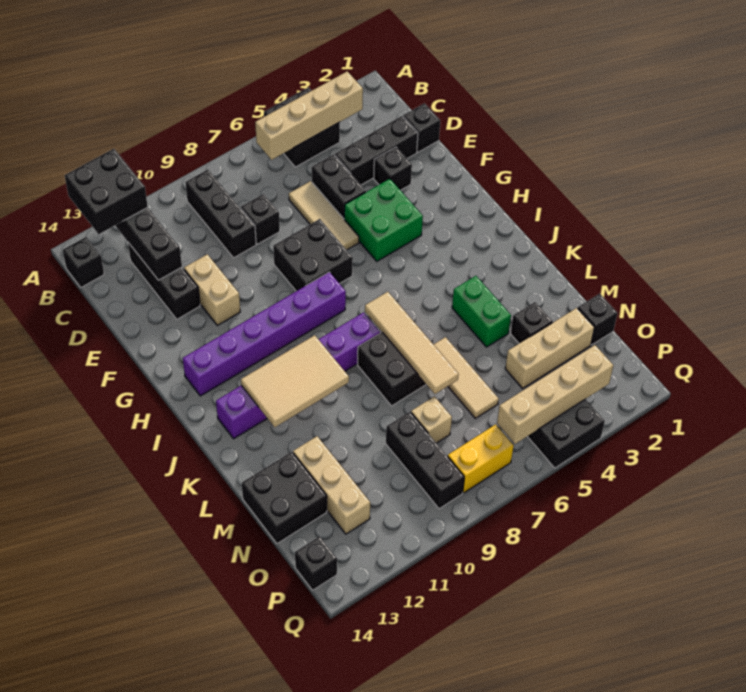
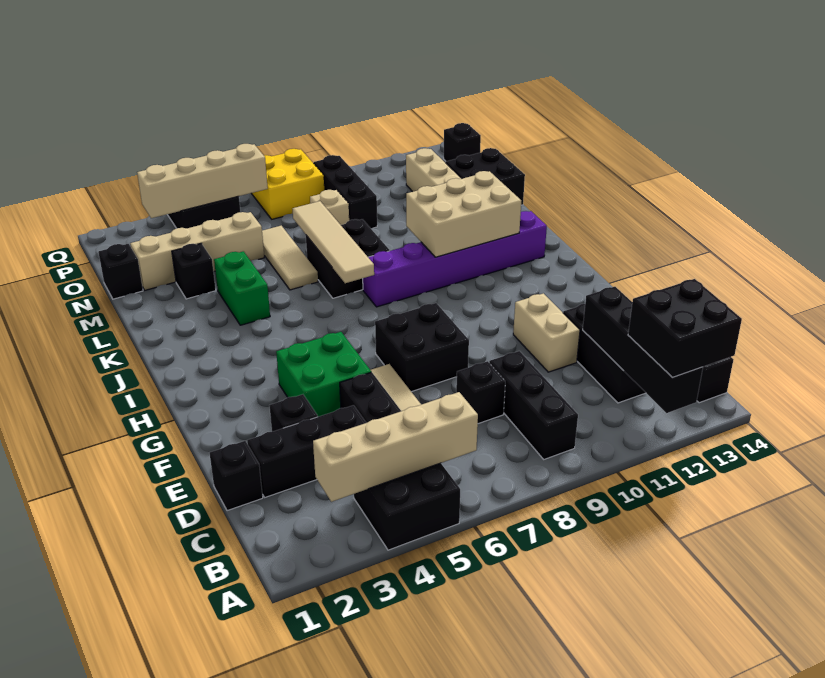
purple 1x6 brick [183,272,346,396] -> none
tan 2x3 tile [241,335,349,427] -> tan 2x3 brick [406,171,521,257]
tan 1x3 brick [505,308,594,388] -> tan 1x4 brick [130,212,264,290]
yellow 1x2 brick [448,424,514,493] -> yellow 2x2 brick [251,149,324,219]

